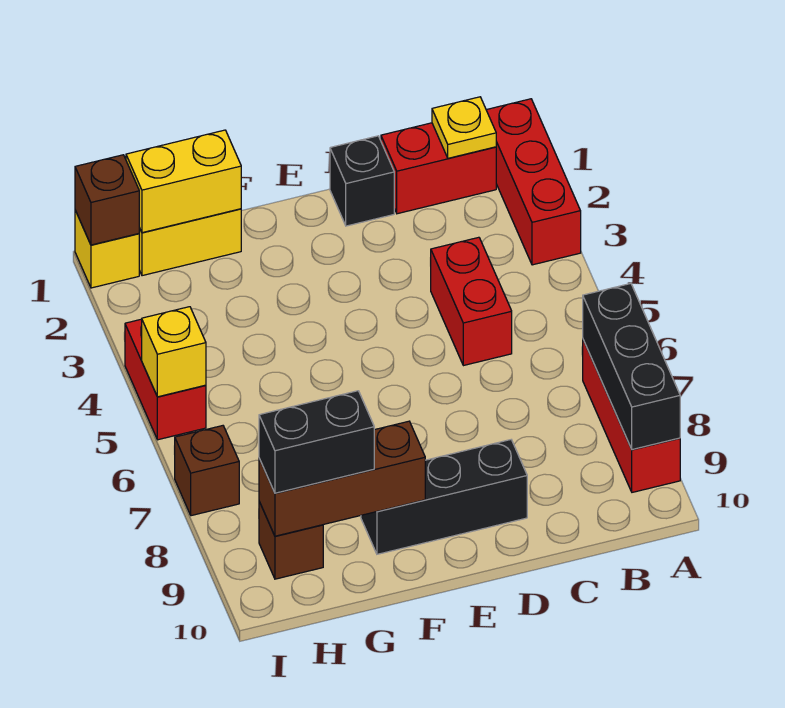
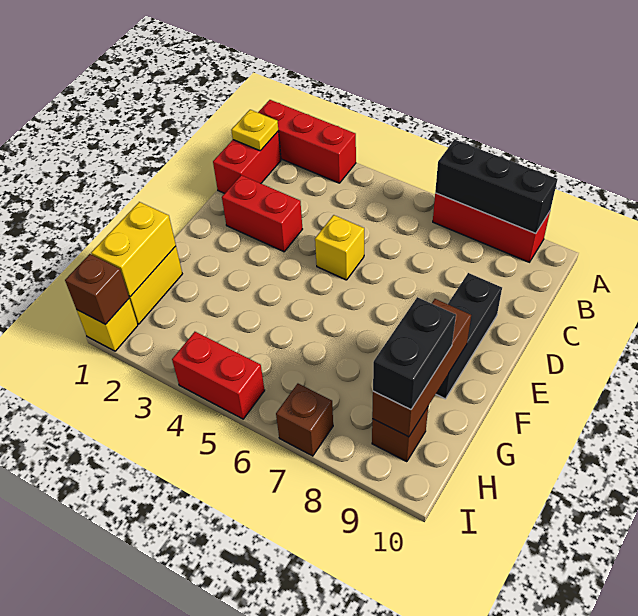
red 1x2 brick [430,237,512,366] -> red 1x2 brick moved to [222,175,302,252]
black 1x1 brick [330,136,394,226] -> none
yellow 1x1 brick [142,307,206,397] -> yellow 1x1 brick moved to [315,215,364,280]

